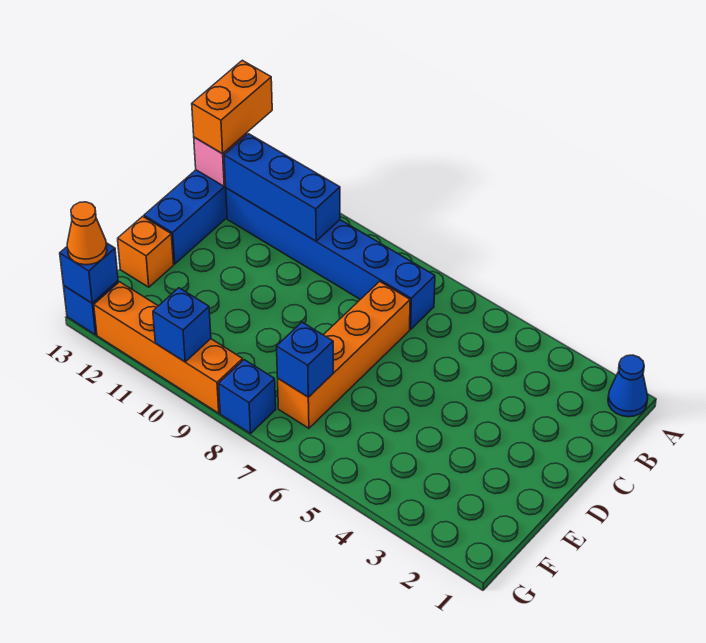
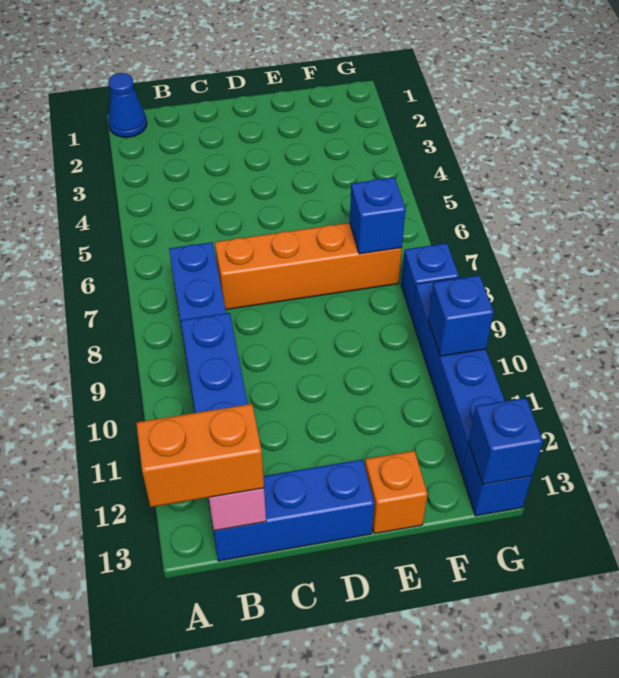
orange 1x4 brick [94,282,243,413] -> blue 1x4 brick [412,277,505,472]
orange 1x1 cone [67,202,107,265] -> none

